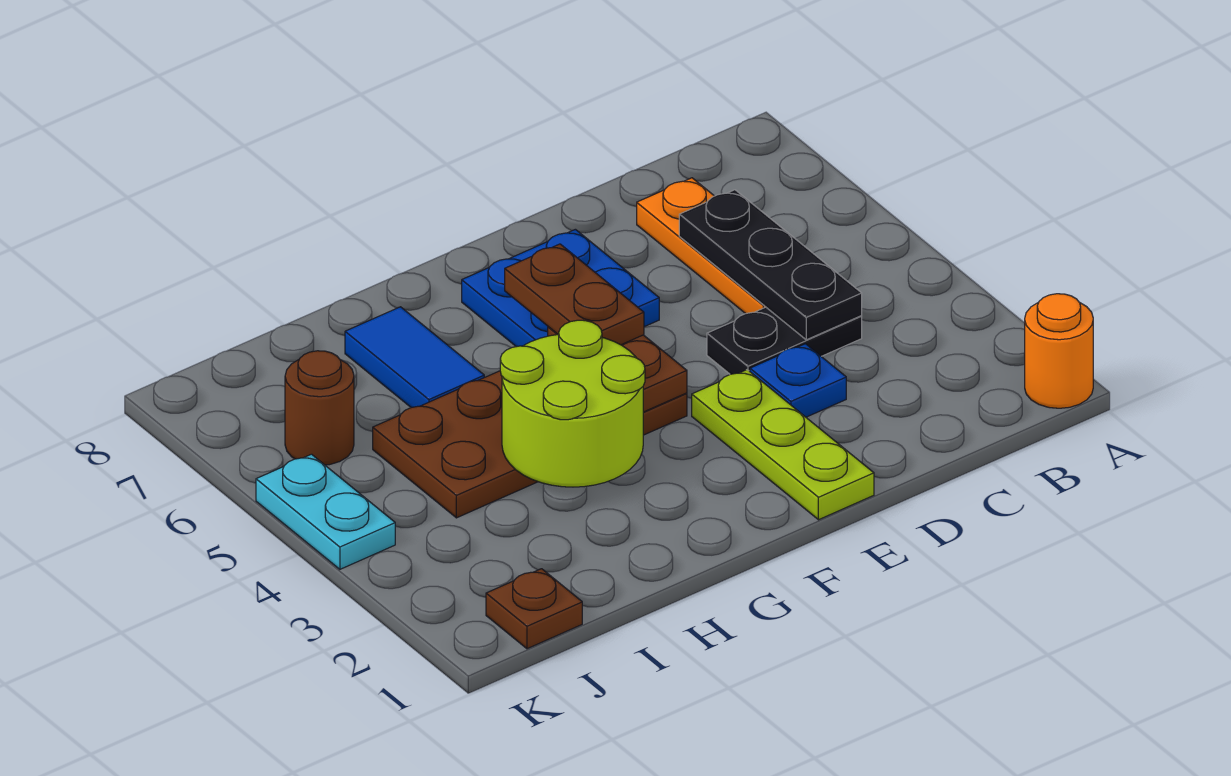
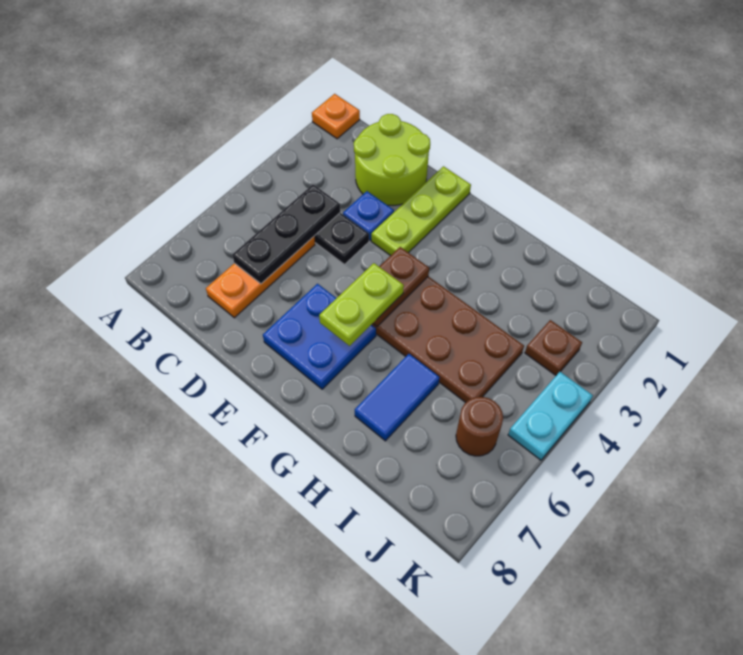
orange 1x1 round brick [1025,294,1093,408] -> orange 1x1 plate [312,94,360,139]
brown 1x2 plate [505,244,644,345] -> lime 1x2 plate [319,263,404,346]
lime 2x2 round brick [500,320,645,487] -> lime 2x2 round brick moved to [354,114,430,206]
brown 1x1 plate [486,569,582,649] -> brown 1x1 plate moved to [525,320,582,375]

